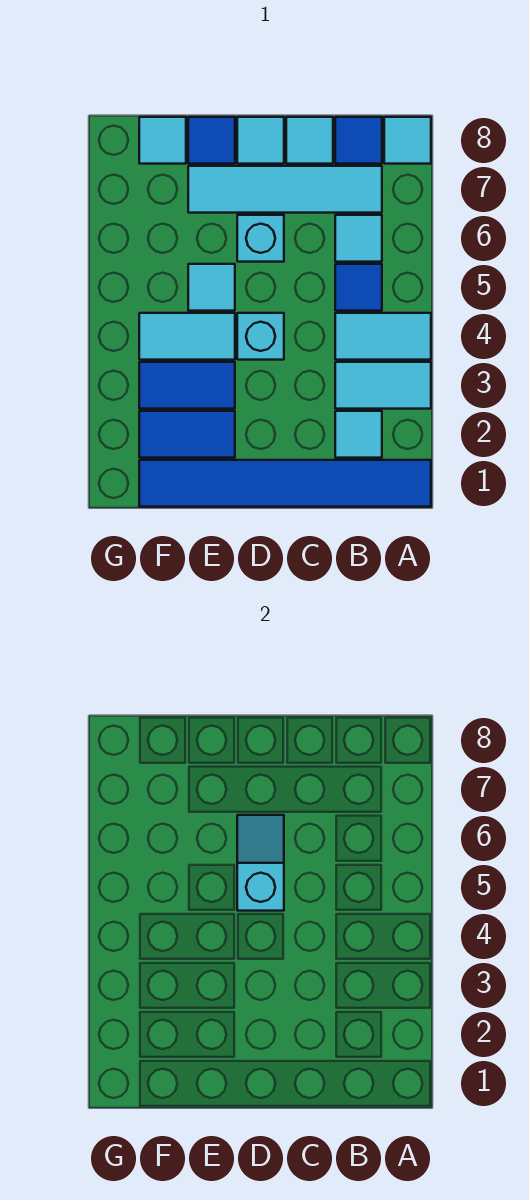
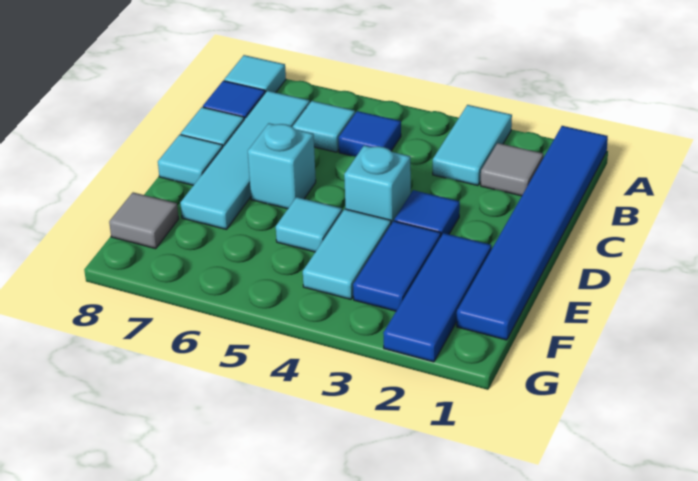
cyan 1x2 tile [335,313,431,360] -> none
cyan 1x1 tile [335,411,382,458] -> grey 1x1 tile [481,143,543,196]
cyan 1x2 slope [237,815,284,911] -> none
blue 1x2 tile [139,411,235,458] -> blue 1x3 tile [383,233,491,362]
blue 1x1 tile [188,117,235,164] -> blue 1x1 tile moved to [394,190,460,236]
cyan 1x1 tile [139,117,186,164] -> grey 1x1 tile [109,192,179,249]

